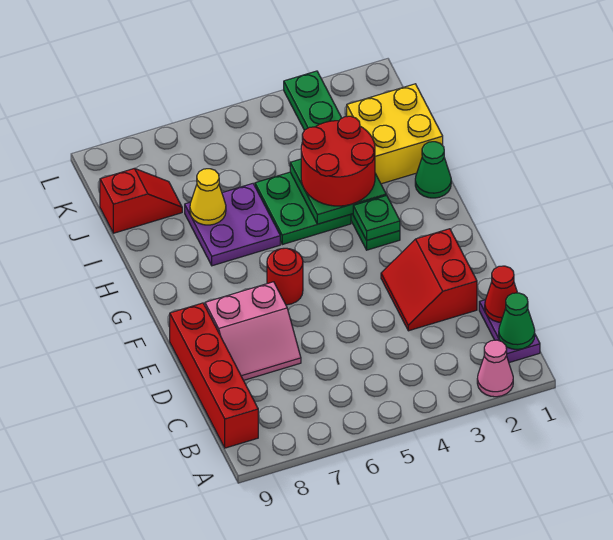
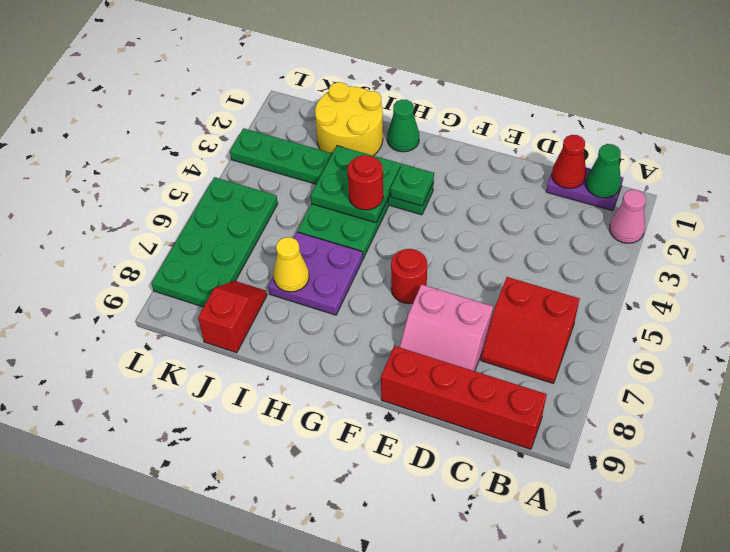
red 2x2 slope [381,229,477,331] -> red 2x2 slope moved to [481,277,579,383]
pink 2x2 slope [205,282,301,380] -> pink 2x2 slope turned to [400,285,493,371]
red 2x2 round brick [301,116,375,206] -> red 1x1 round brick [348,155,383,210]
yellow 2x2 brick [347,84,443,184] -> yellow 2x2 round brick [315,82,383,156]
none -> green 2x4 plate [151,177,278,307]

